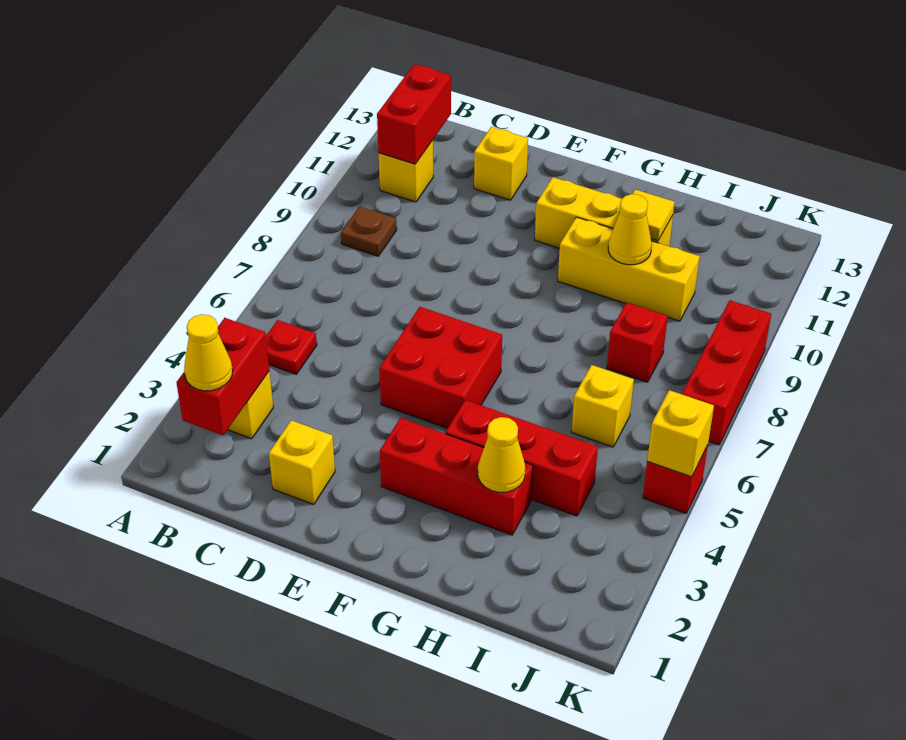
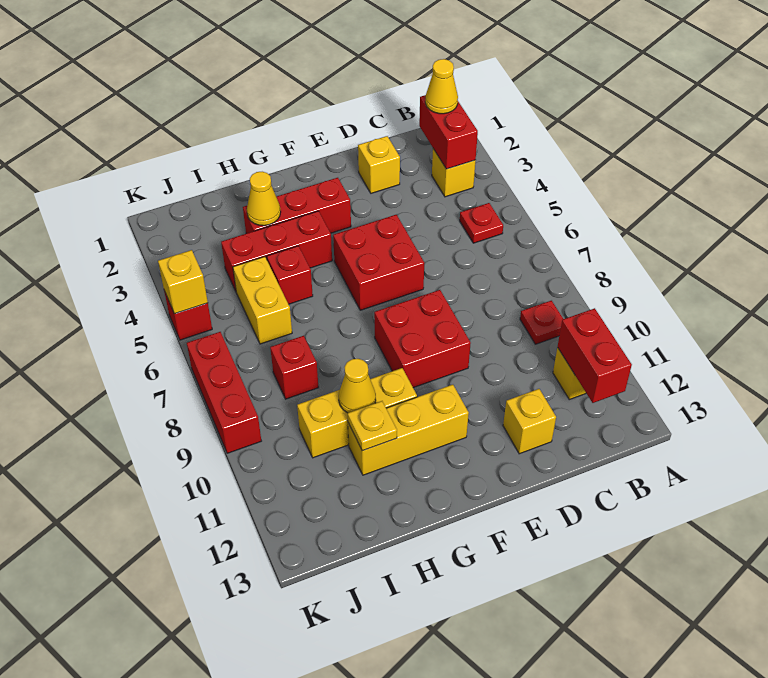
brown 1x1 plate [341,206,397,256] -> red 1x1 plate [520,301,563,344]
none -> red 2x2 brick [374,290,471,388]
none -> red 1x1 brick [267,246,313,304]
yellow 1x1 tile [633,189,675,241] -> yellow 1x1 plate [348,401,397,451]
yellow 1x1 brick [572,365,634,447] -> yellow 1x2 brick [233,257,292,344]

